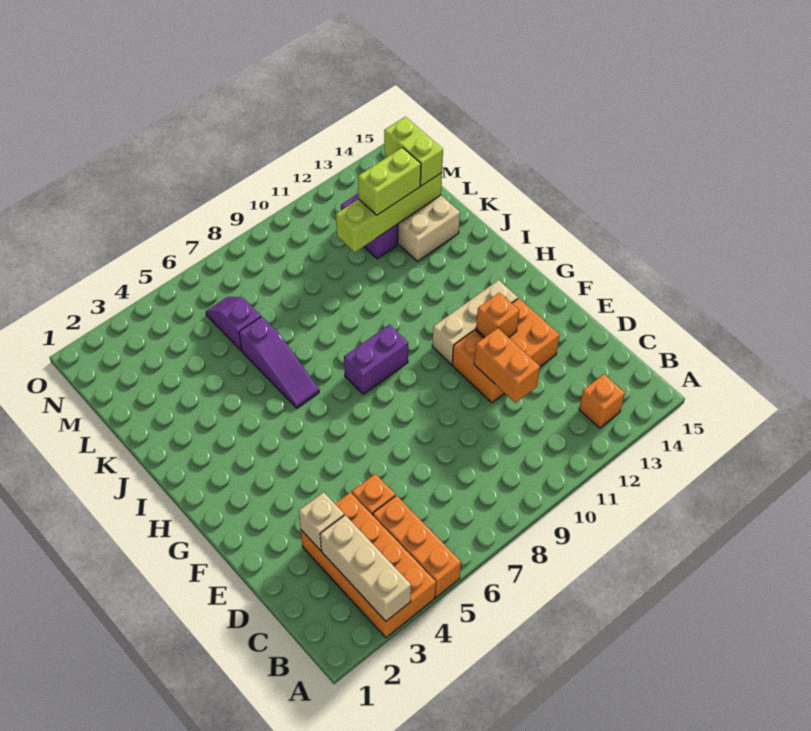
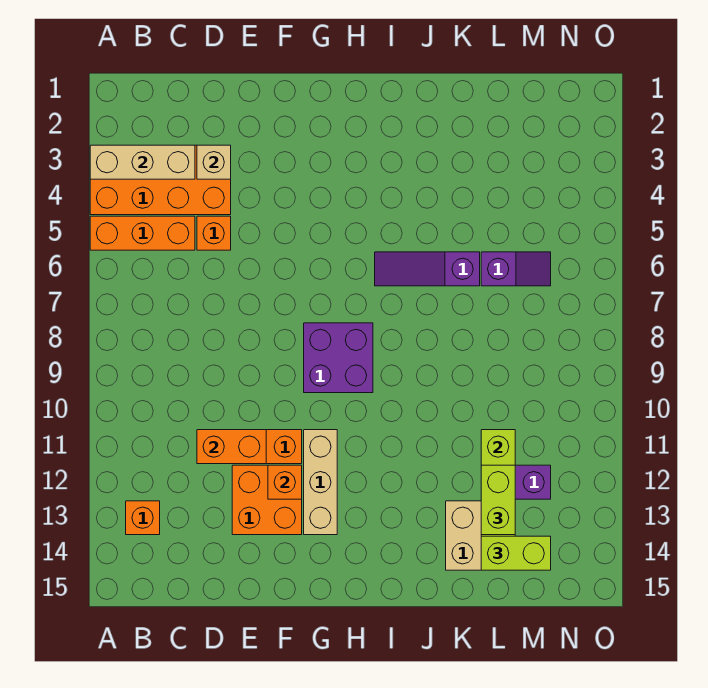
purple 1x2 brick [344,325,408,394] -> purple 2x2 brick [304,323,373,393]

